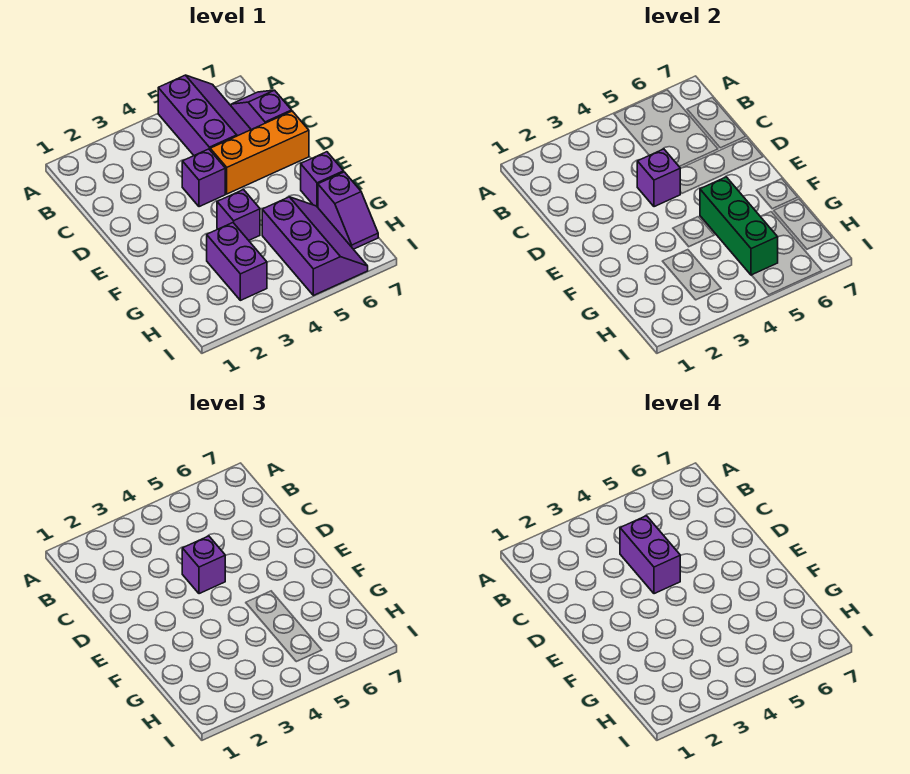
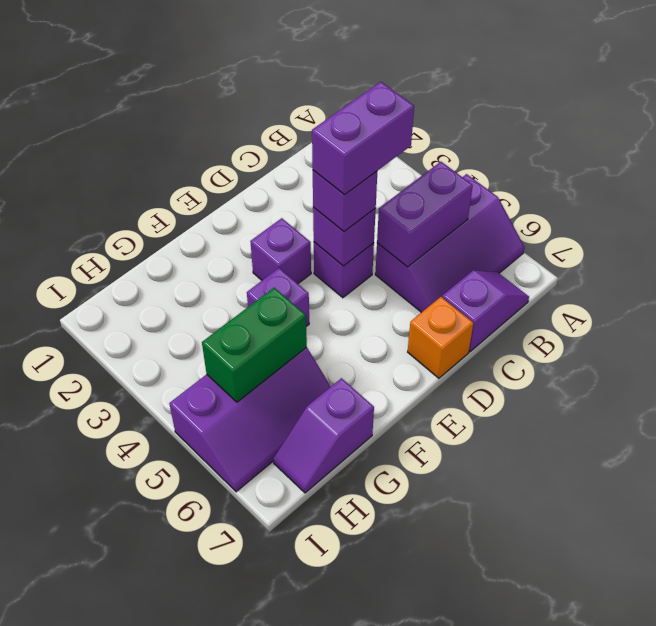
orange 1x3 brick [210,111,309,194] -> orange 1x1 brick [408,297,473,378]
green 1x3 brick [700,177,778,275] -> green 1x2 brick [202,288,307,402]
purple 1x1 brick [301,152,344,207] -> purple 1x1 brick moved to [250,218,311,284]
purple 1x2 brick [207,223,267,300] -> purple 1x2 brick moved to [377,162,473,267]

